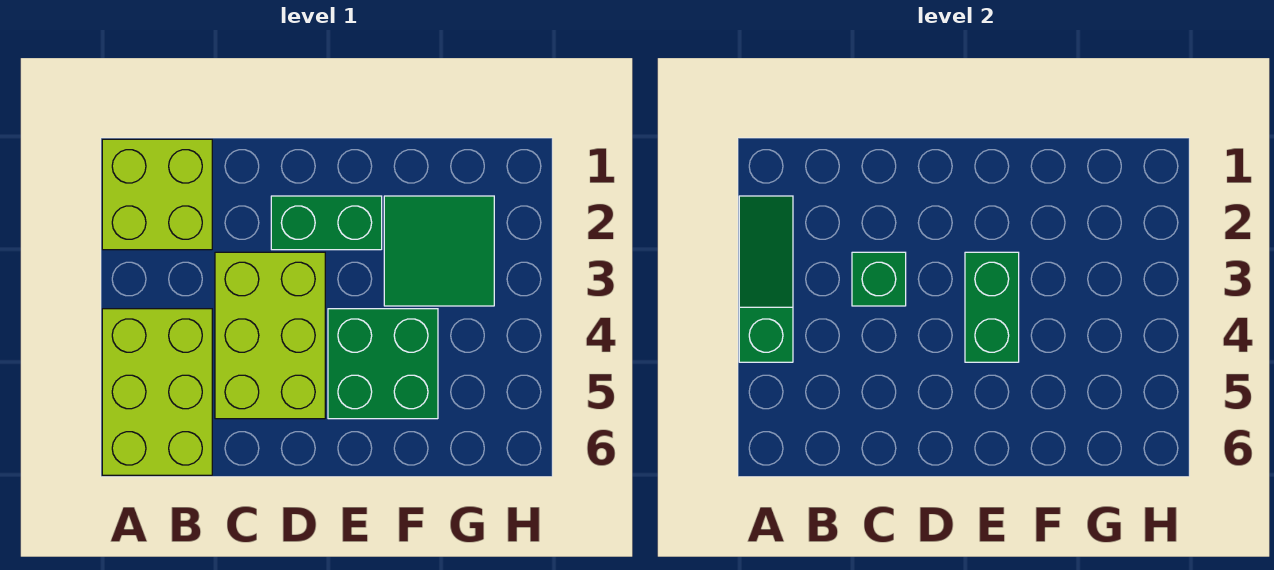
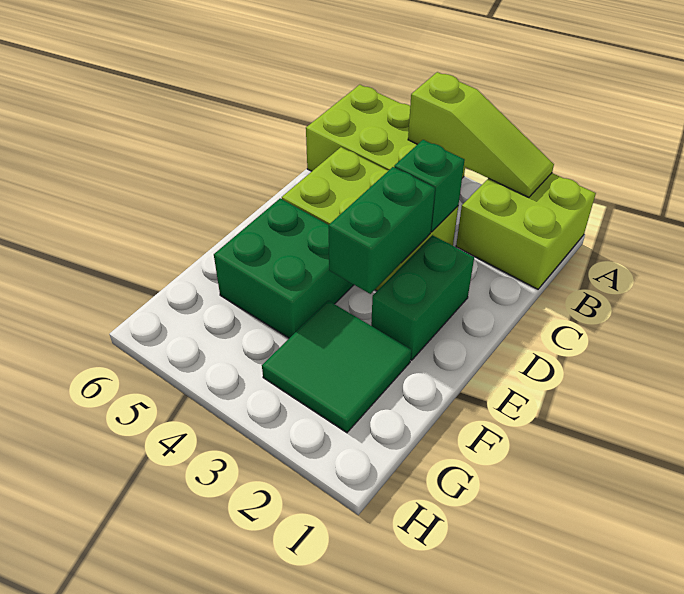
green 1x3 slope [739,196,793,362] -> lime 1x3 slope [408,72,554,197]
green 1x2 brick [965,252,1019,362] -> green 1x2 brick turned to [329,167,435,294]

